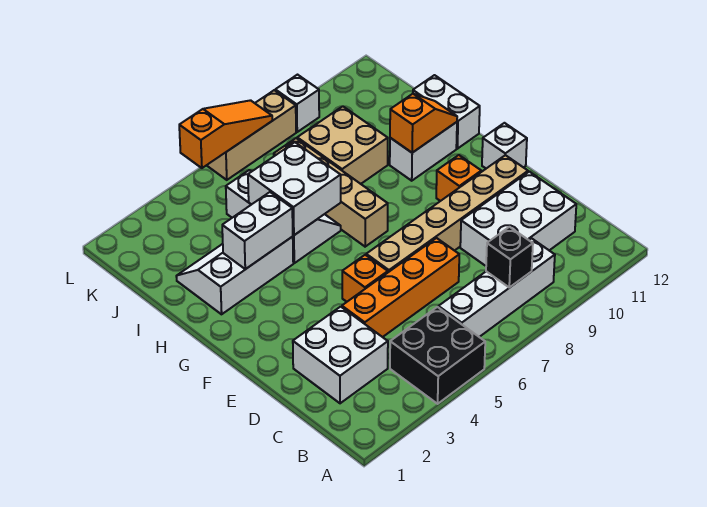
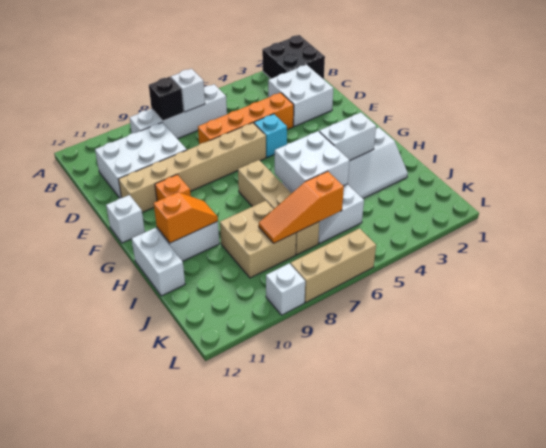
black 2x2 brick [390,307,485,404] -> black 2x2 brick moved to [262,35,325,79]
none -> white 1x1 brick [171,69,205,112]
orange 1x1 brick [342,255,388,302] -> cyan 1x1 brick [254,114,287,158]
orange 1x2 slope [390,94,457,153] -> orange 1x2 slope turned to [154,192,218,243]
orange 1x3 slope [179,100,272,168] -> orange 1x3 slope moved to [259,171,344,243]

